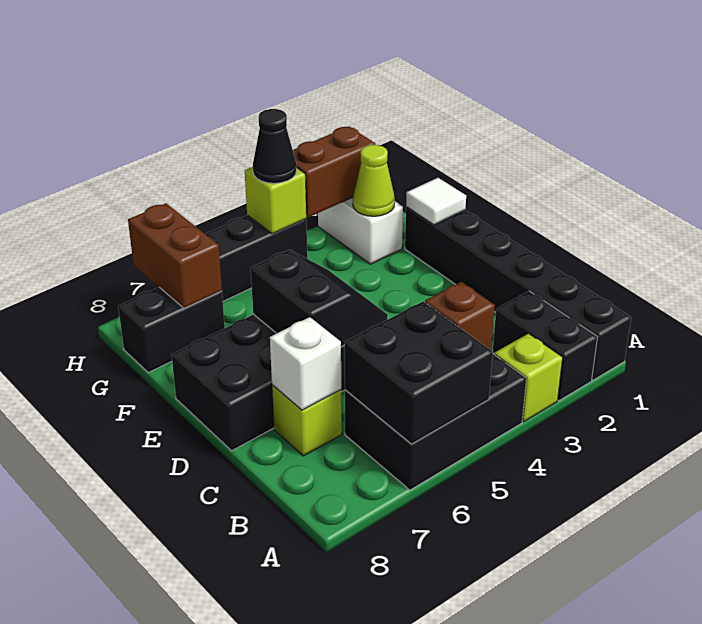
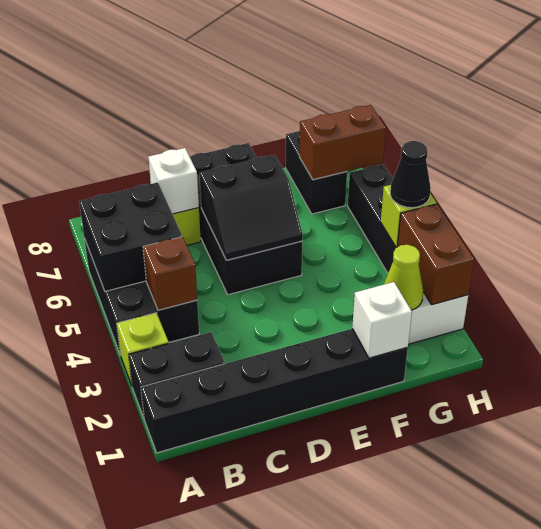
white 1x1 tile [406,178,466,225] -> white 1x1 brick [352,282,412,358]

